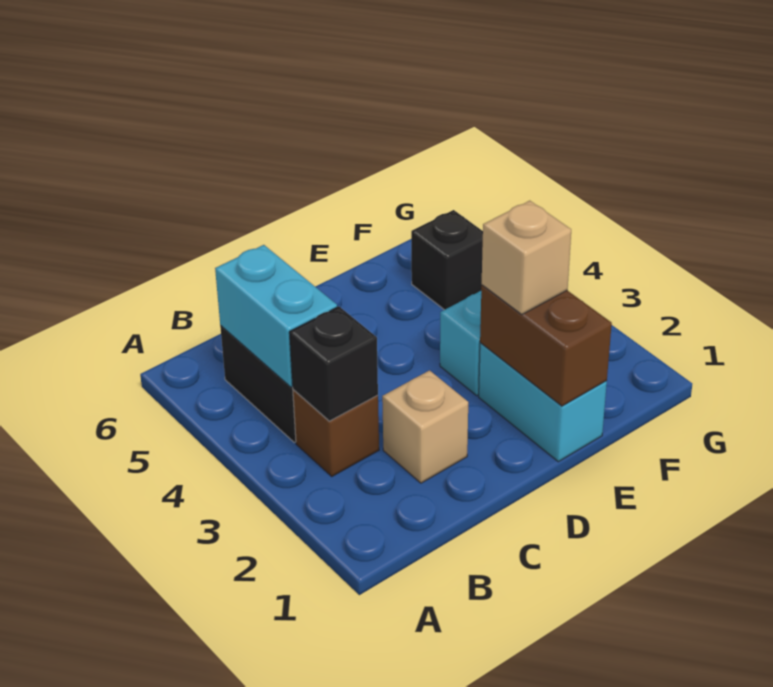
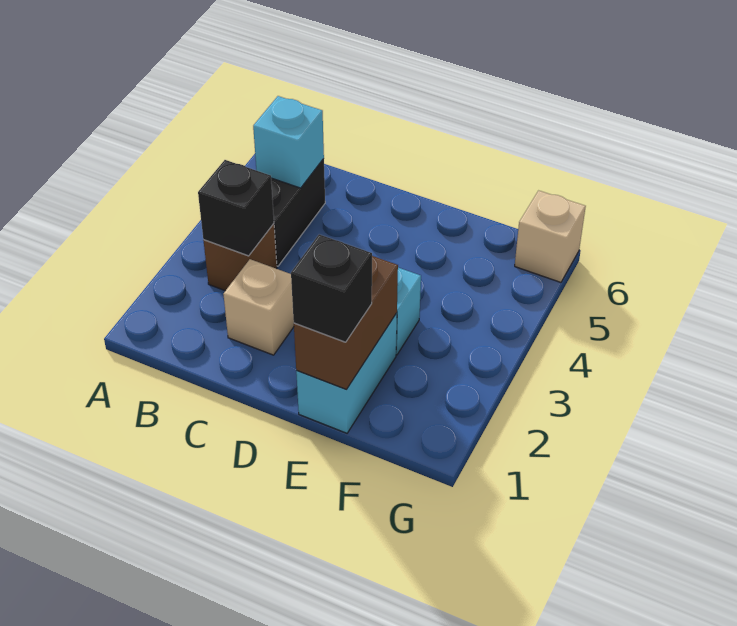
cyan 1x2 brick [215,245,337,387] -> cyan 1x1 brick [253,96,324,188]
tan 1x1 brick [482,201,571,314] -> tan 1x1 brick moved to [515,191,586,282]
black 1x1 brick [411,210,483,310] -> black 1x1 brick moved to [291,234,372,342]

